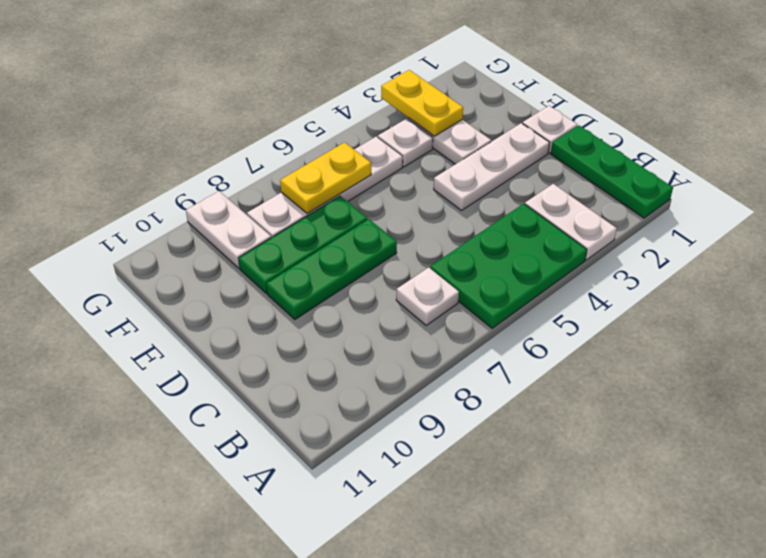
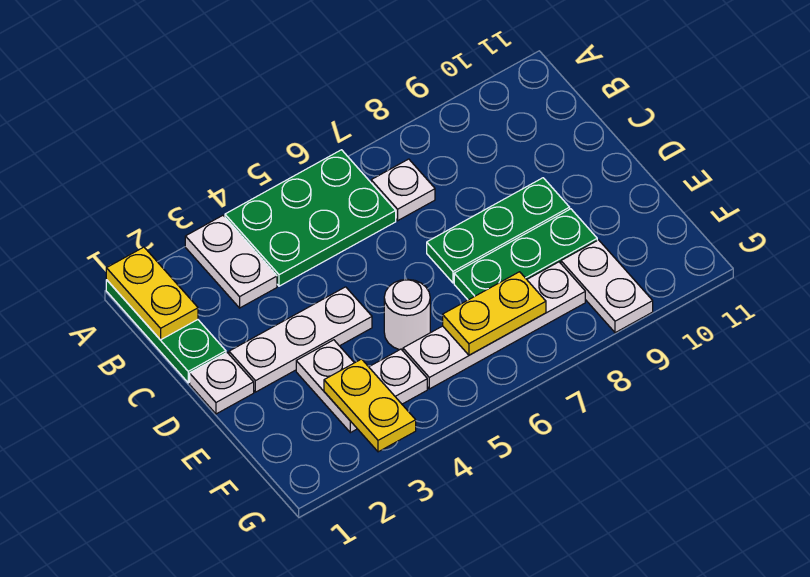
none -> yellow 1x2 plate [106,247,198,340]
none -> white 1x1 round brick [384,279,430,350]

